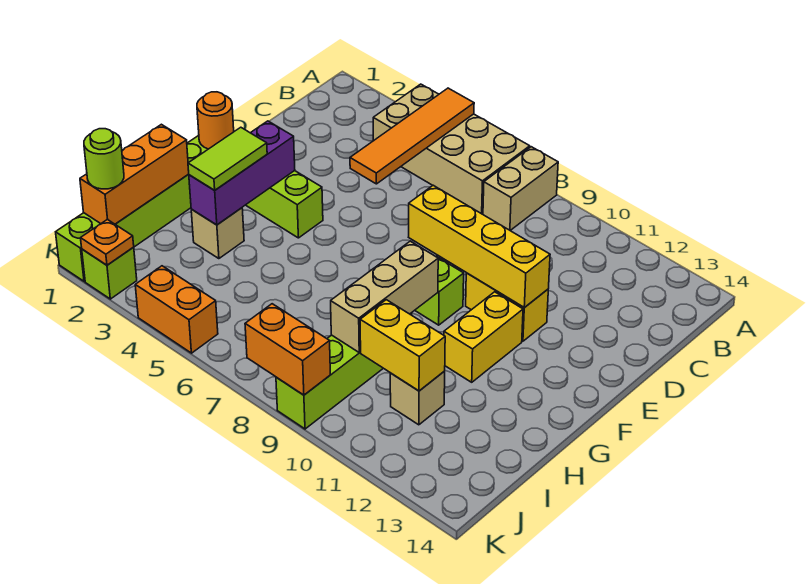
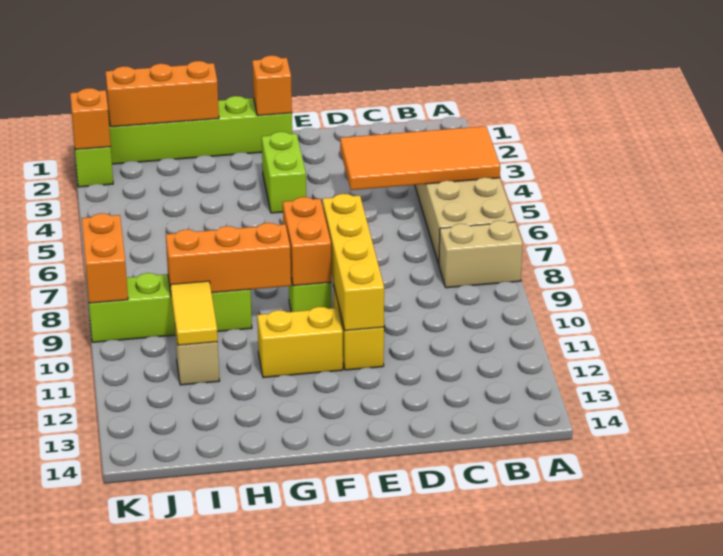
orange 1x4 tile [350,88,474,184] -> orange 2x4 tile [340,126,500,190]
orange 1x1 round brick [197,92,234,149] -> orange 1x1 brick [252,56,292,116]
purple 1x3 brick [189,121,295,225] -> none
lime 1x2 tile [188,127,267,190] -> none
tan 1x3 brick [331,241,438,353] -> orange 1x3 brick [166,223,291,293]
tan 1x1 brick [191,208,244,259] -> none
yellow 1x2 brick [360,300,445,391] -> yellow 1x2 tile [170,281,218,345]
lime 1x1 round brick [84,129,124,189] -> none
orange 1x1 plate [81,219,134,265] -> orange 1x1 brick [70,88,111,149]
orange 1x2 brick [135,266,218,353] -> orange 1x2 brick moved to [283,197,331,286]

